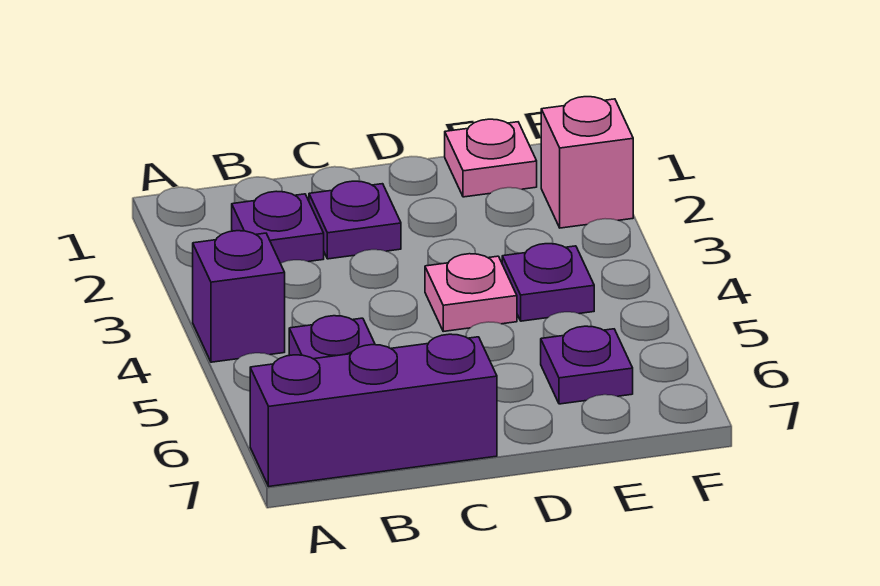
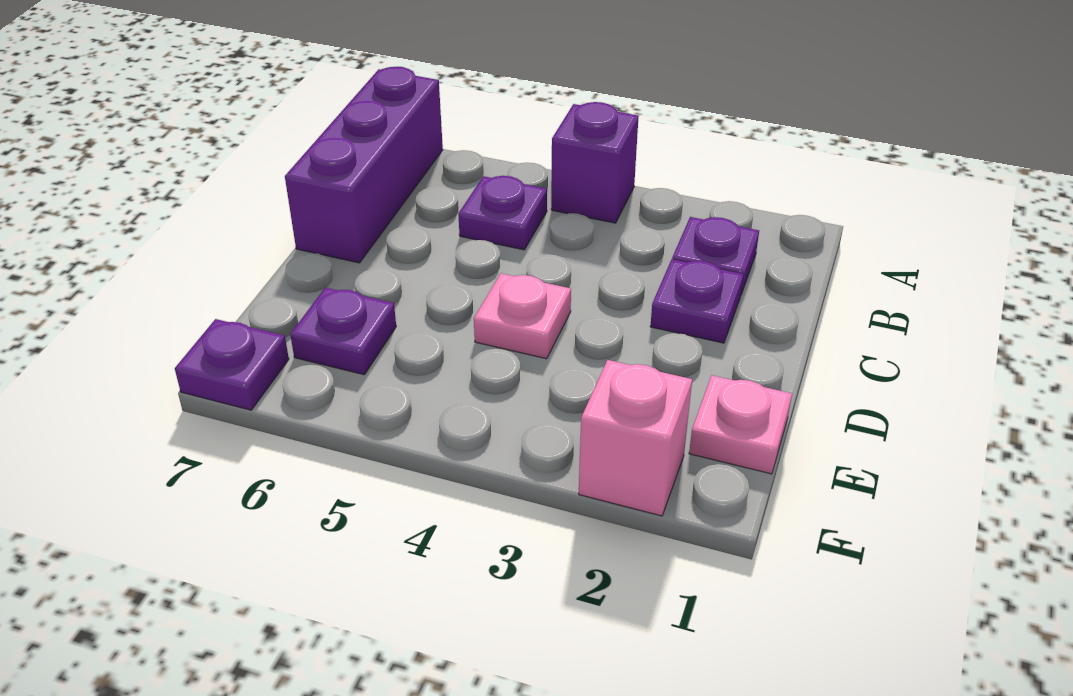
purple 1x1 plate [502,244,594,321] -> purple 1x1 plate moved to [175,319,289,410]

